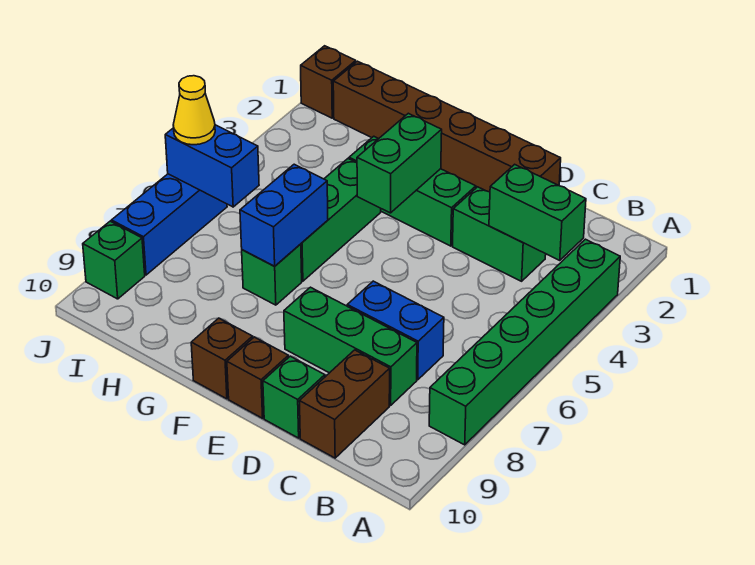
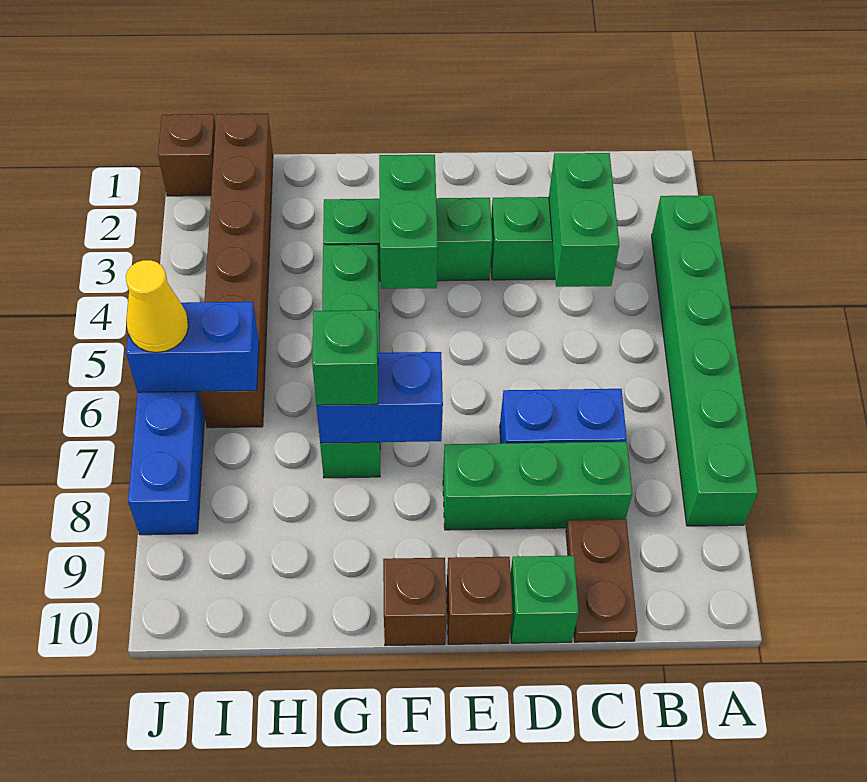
green 1x2 brick [489,164,586,260] -> green 1x2 brick turned to [549,153,619,287]
brown 1x2 brick [299,350,390,458] -> brown 1x2 plate [566,519,638,642]
brown 1x6 brick [333,61,561,192] -> brown 1x6 brick turned to [199,114,273,428]
blue 1x2 brick [240,164,328,266] -> blue 1x2 brick turned to [316,352,443,443]
green 1x1 brick [83,221,145,299] -> green 1x1 brick moved to [312,310,378,405]

